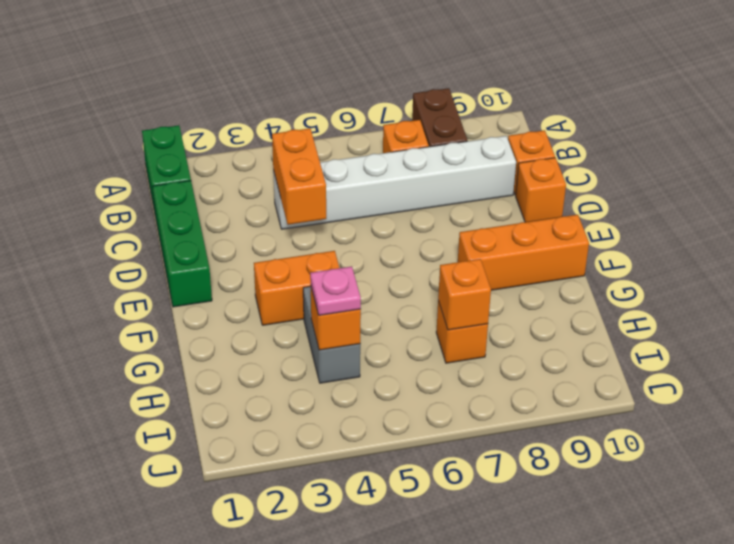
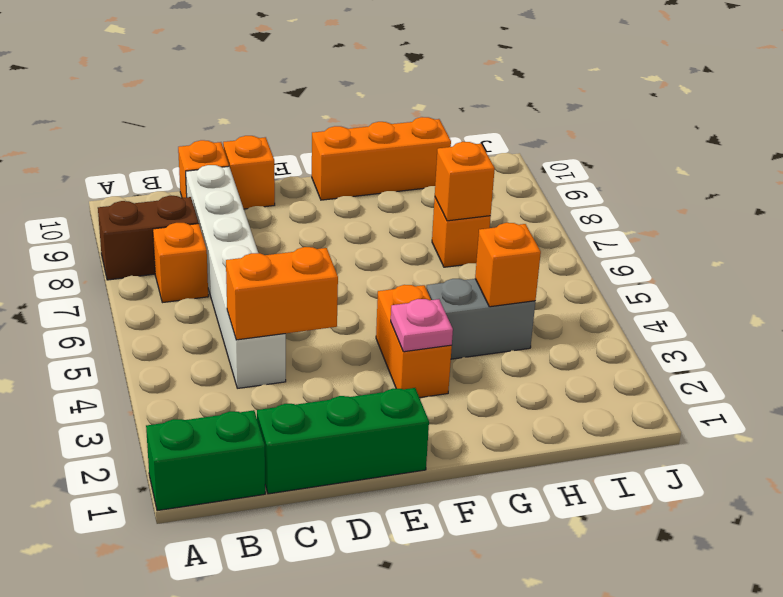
orange 1x3 brick [458,215,589,290] -> orange 1x3 brick turned to [312,117,451,200]
pink 1x1 plate [310,266,361,315] -> pink 1x1 plate moved to [391,299,453,352]

